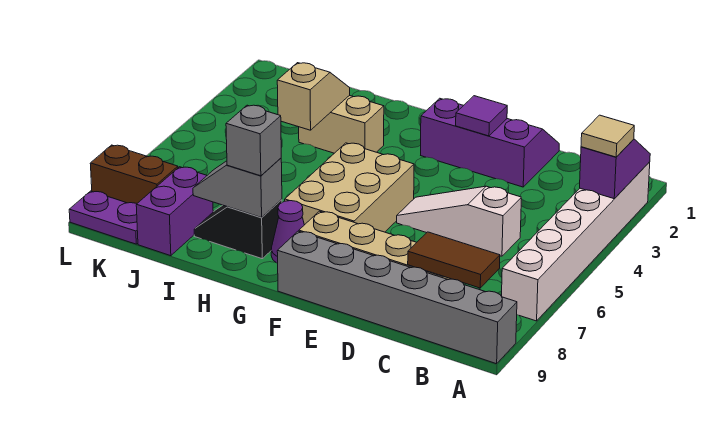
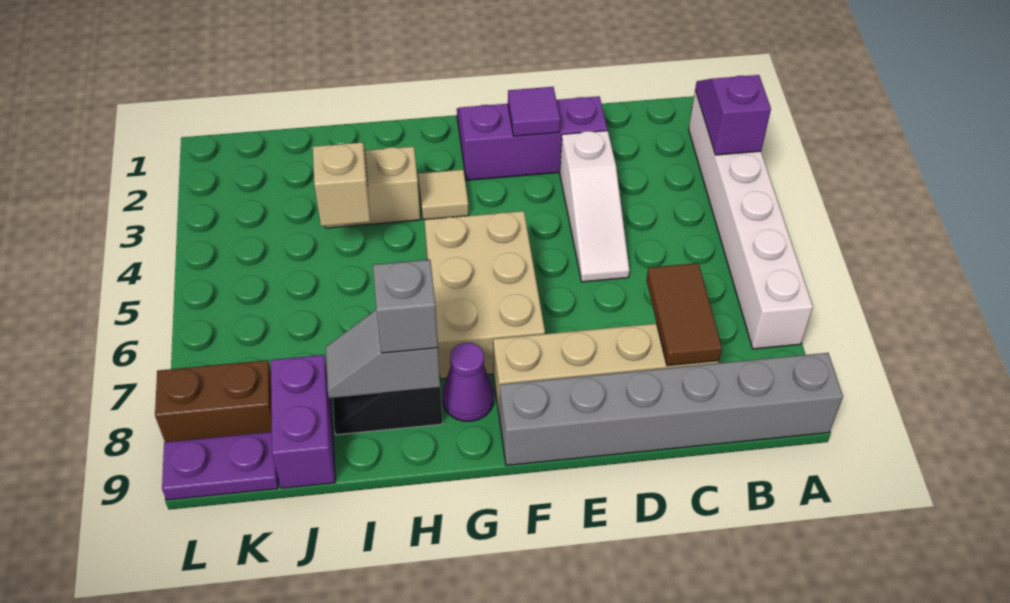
tan 1x1 tile [581,115,634,157] -> tan 1x1 tile moved to [418,170,469,220]
brown 1x2 tile [408,232,500,288] -> brown 1x2 tile turned to [646,263,722,366]
white 1x3 slope [397,186,521,256] -> white 1x3 slope turned to [560,131,629,282]

